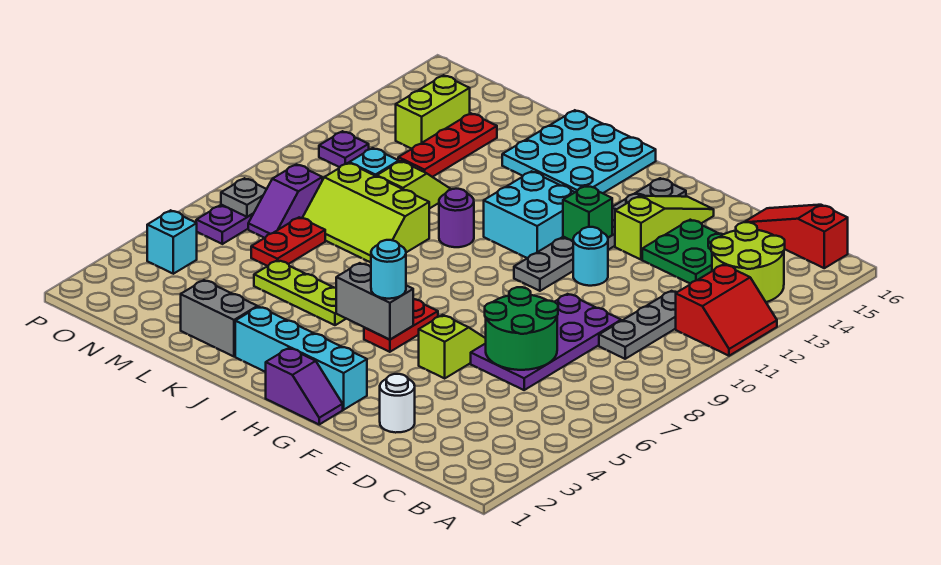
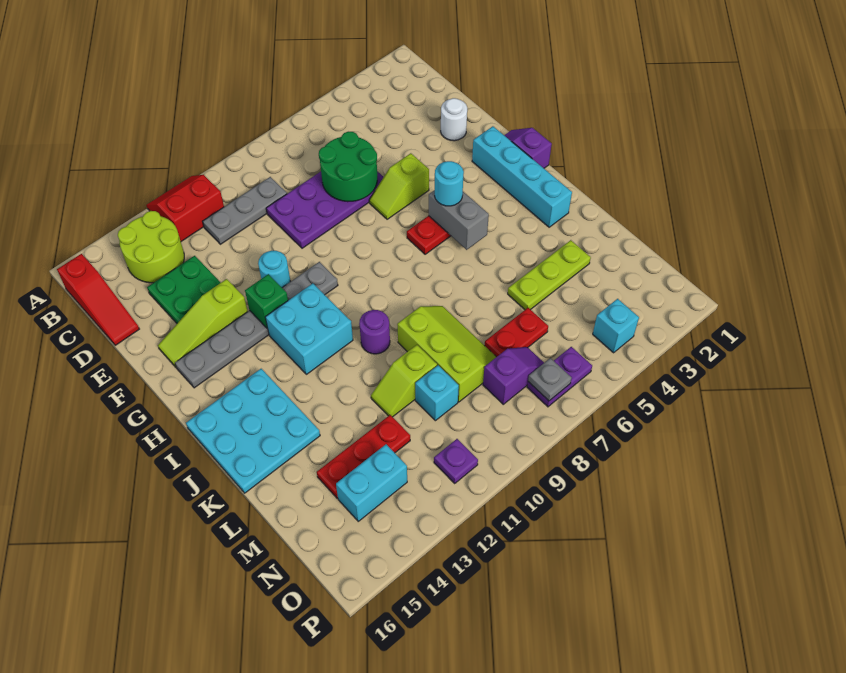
lime 1x3 plate [254,260,346,325] -> lime 1x3 plate turned to [508,240,591,310]
grey 1x2 brick [181,280,257,357] -> none
lime 1x2 brick [396,75,470,149] -> cyan 1x2 brick [336,444,407,521]

